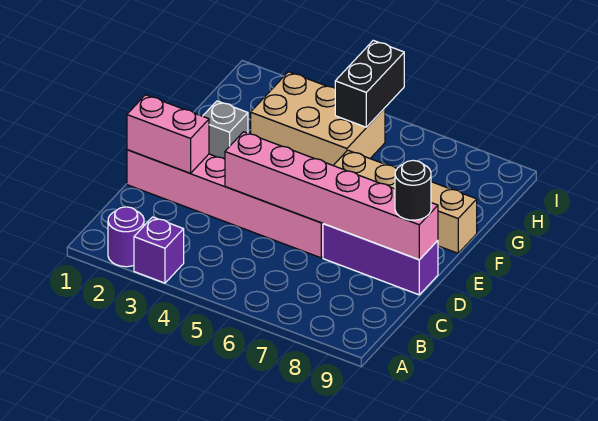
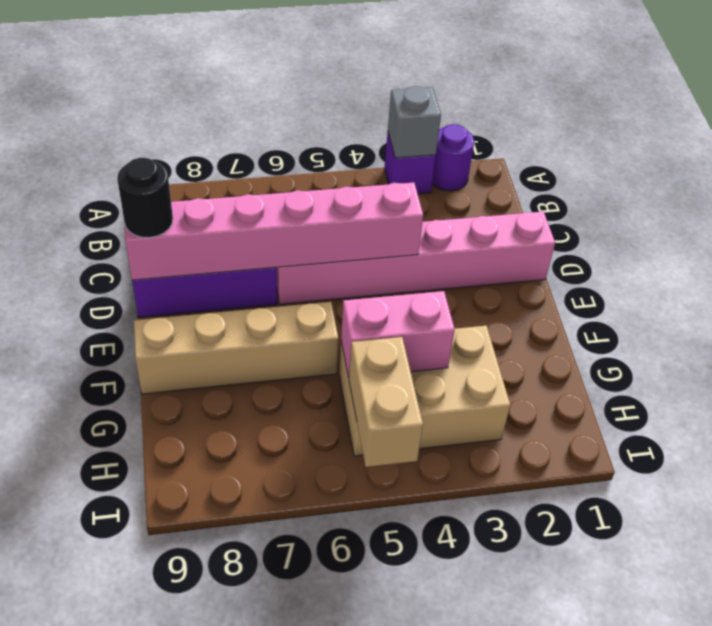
pink 1x2 brick [127,95,209,173] -> pink 1x2 brick moved to [341,291,455,378]
grey 1x1 brick [203,101,248,159] -> grey 1x1 brick moved to [388,86,441,158]
black 1x2 brick [335,40,404,127] -> tan 1x2 brick [349,337,423,467]

